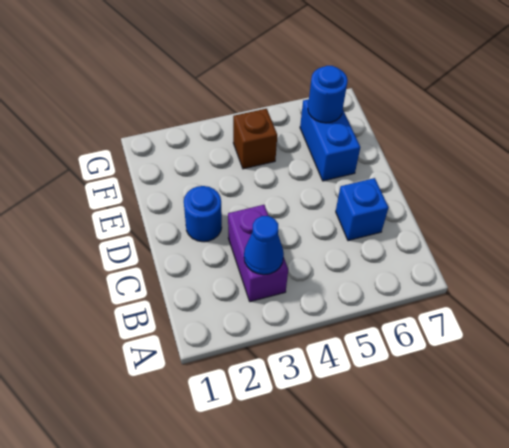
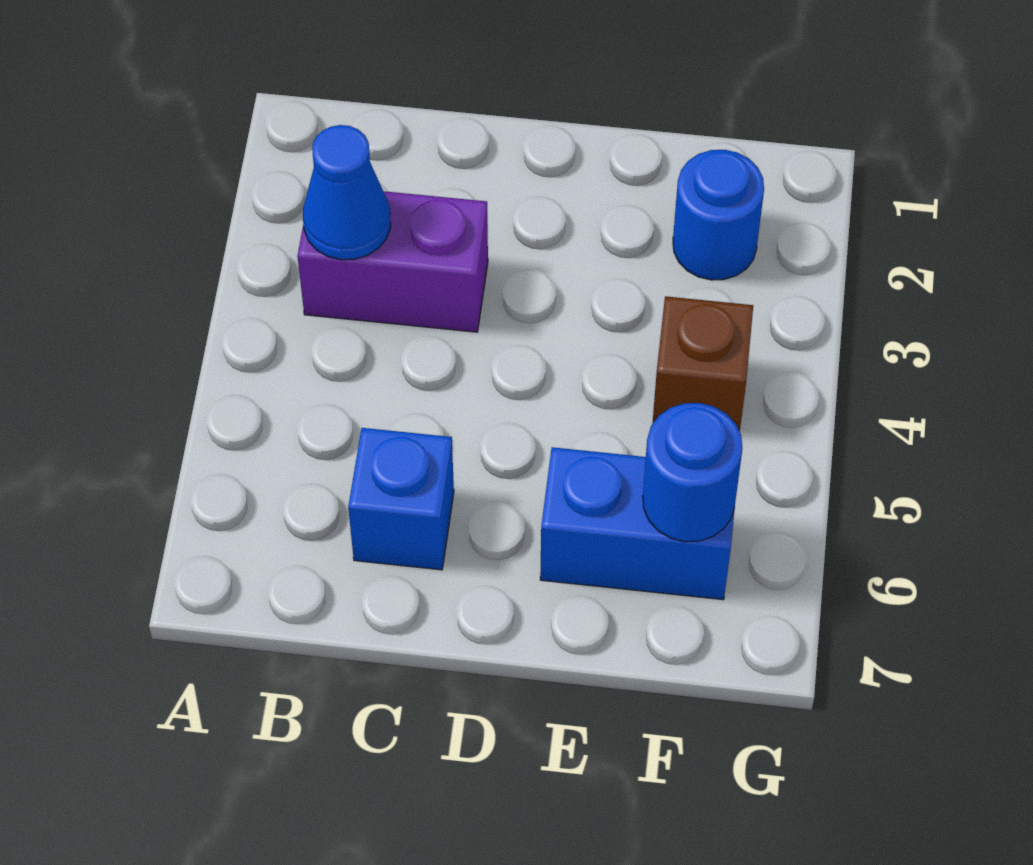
blue 1x1 round brick [184,186,222,242] -> blue 1x1 round brick moved to [673,150,764,280]

